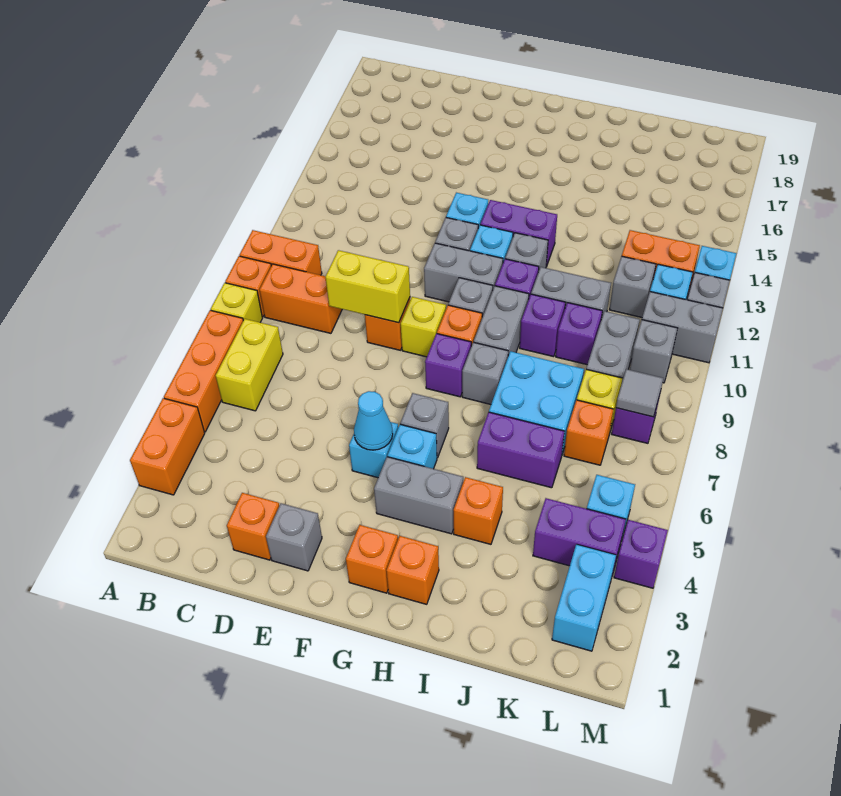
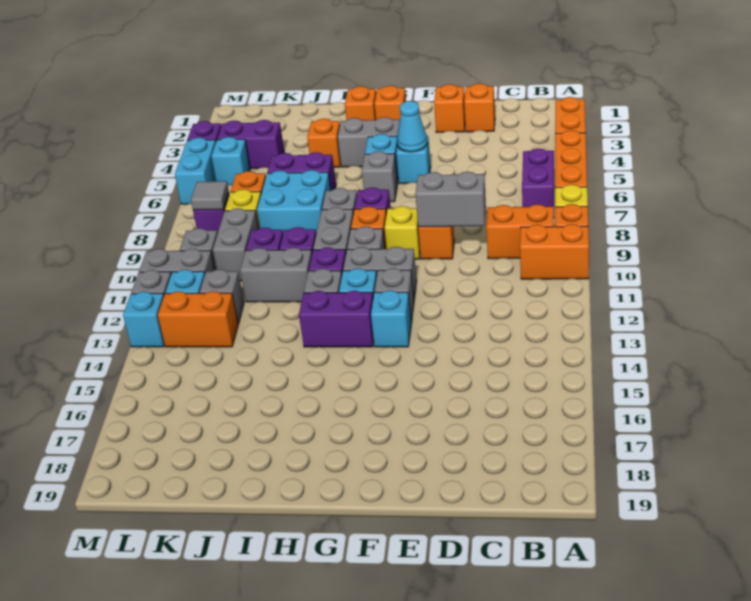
yellow 1x2 brick [216,319,283,411] -> purple 1x2 brick [522,148,554,207]
yellow 1x2 brick [326,250,410,323] -> grey 1x2 brick [416,172,486,227]
grey 1x1 brick [266,503,322,571] -> orange 1x1 brick [434,84,465,133]
cyan 1x2 brick [552,544,616,651] -> cyan 1x2 brick moved to [175,138,216,204]

